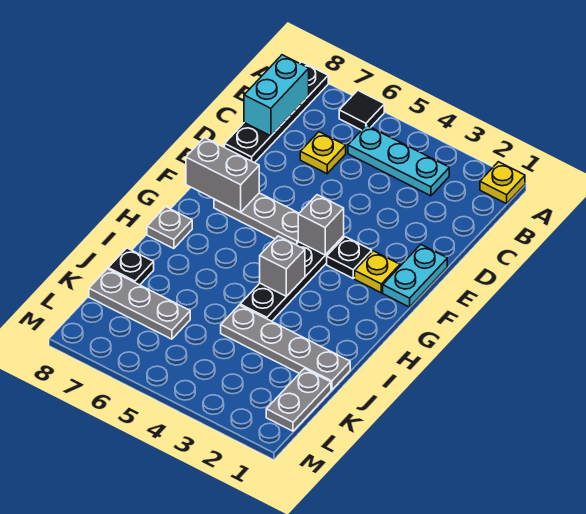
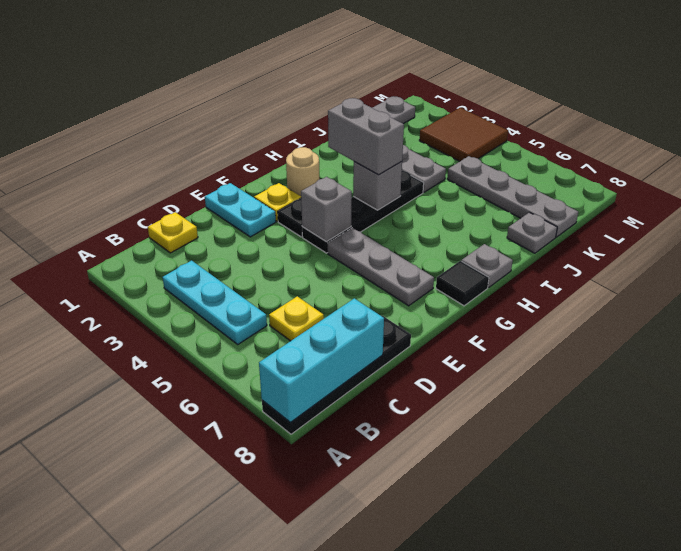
yellow 1x1 plate [480,162,525,204] -> yellow 1x1 plate moved to [148,212,198,253]
black 1x1 tile [339,90,384,130] -> black 1x1 tile moved to [436,261,489,306]
cyan 1x2 brick [244,55,309,136] -> cyan 1x3 brick [259,298,384,423]
cyan 1x2 plate [383,245,447,307] -> cyan 1x2 plate turned to [205,183,276,237]
grey 1x2 brick [186,138,259,212] -> grey 1x2 brick moved to [328,98,404,175]
none -> tan 1x1 round brick [286,147,319,196]
black 1x1 plate [108,248,154,285] -> grey 1x1 plate [507,212,557,253]
grey 1x3 plate [89,269,190,339] -> grey 1x4 plate [447,156,578,237]
none -> brown 2x2 tile [419,108,508,162]

